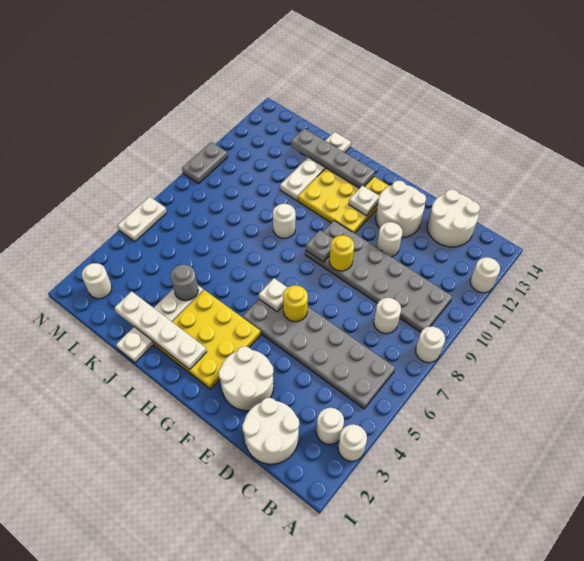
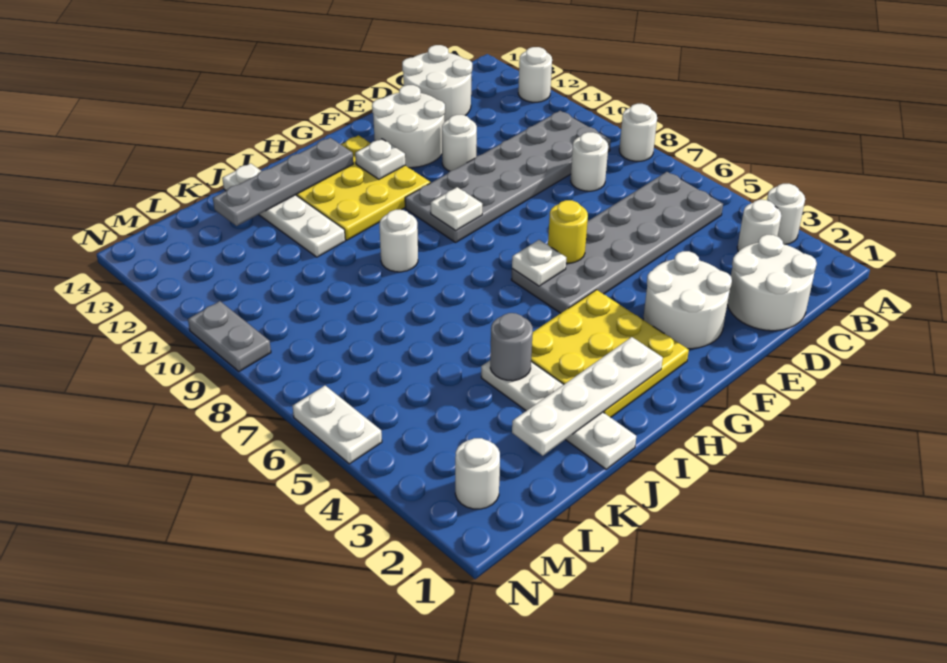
yellow 1x1 round brick [329,235,354,271] -> none
grey 1x1 plate [306,230,333,262] -> white 1x1 plate [431,187,482,231]

